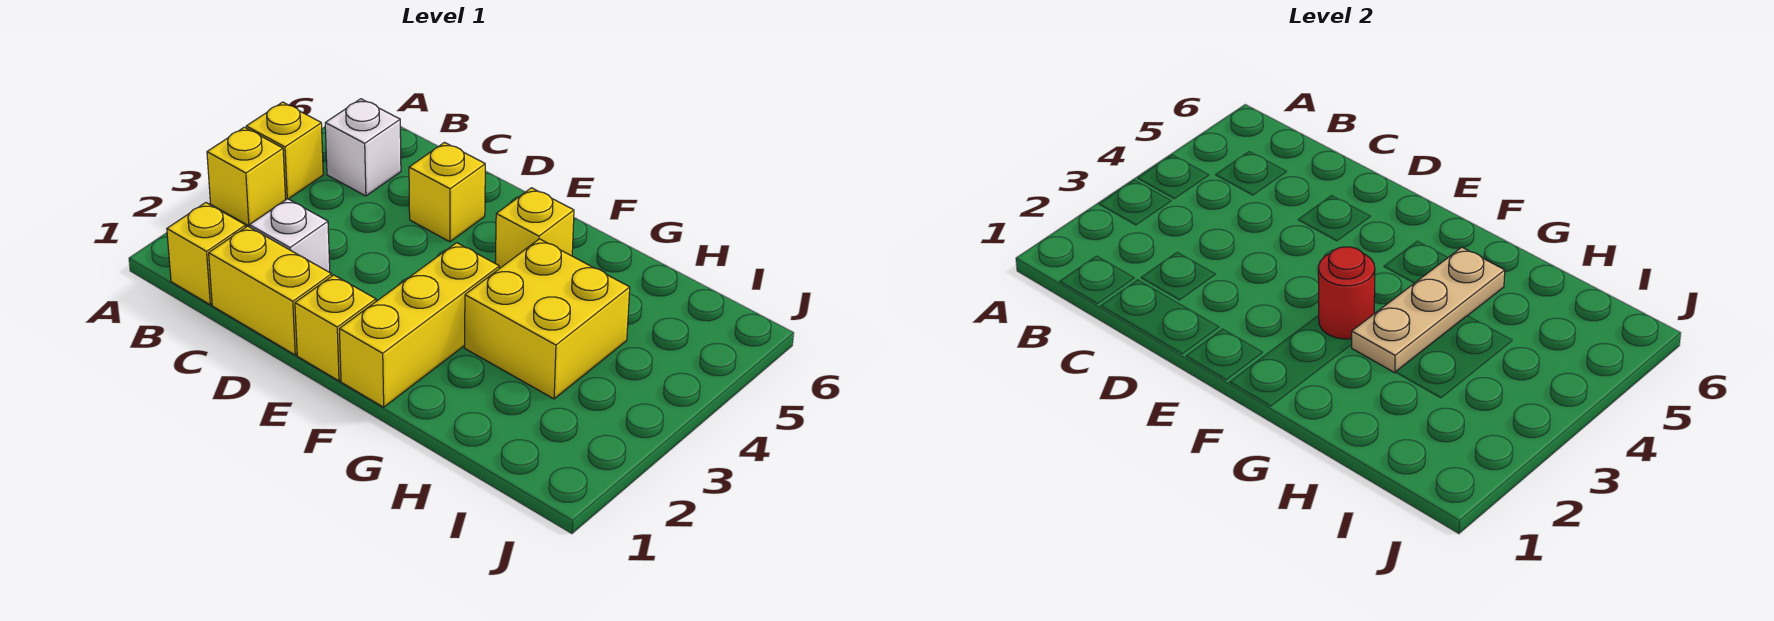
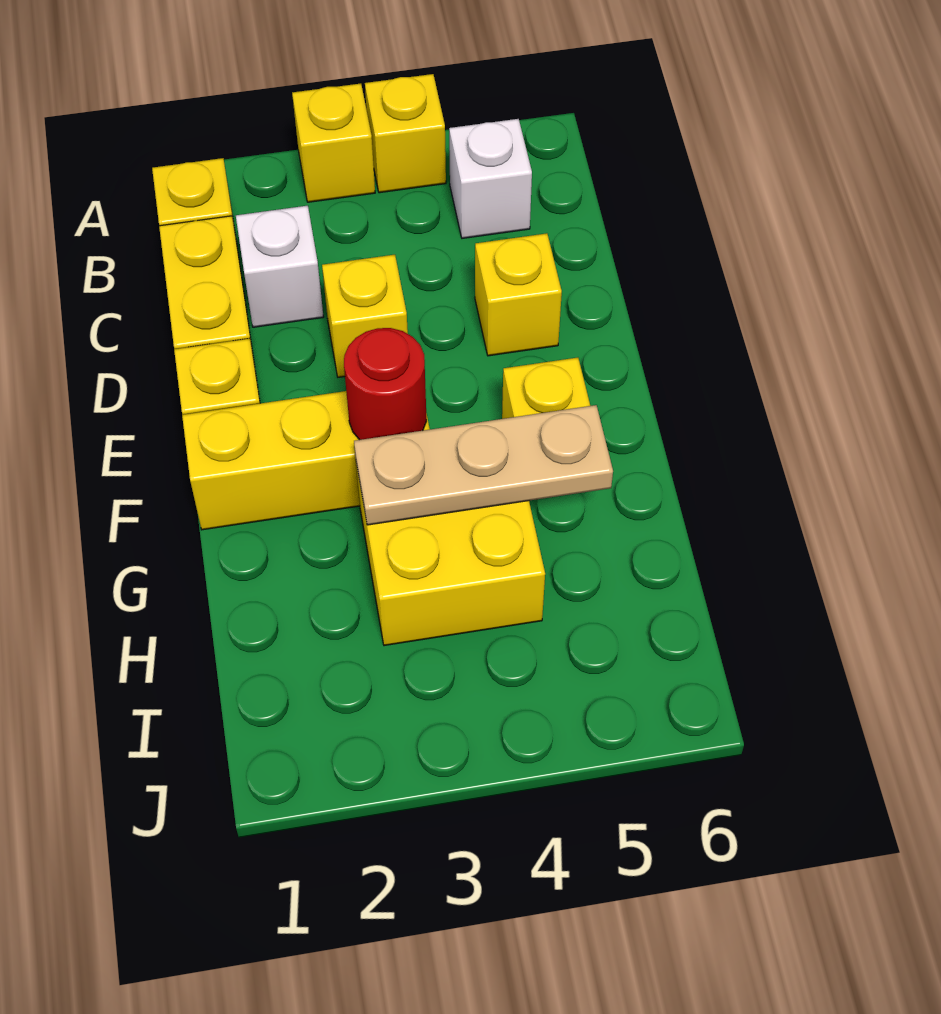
none -> yellow 1x1 brick [322,255,408,377]

